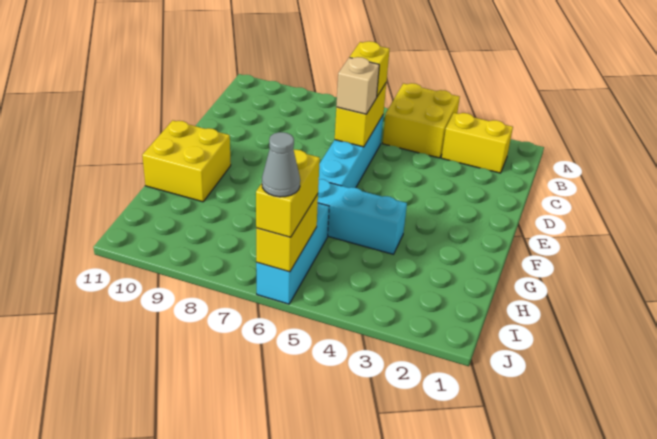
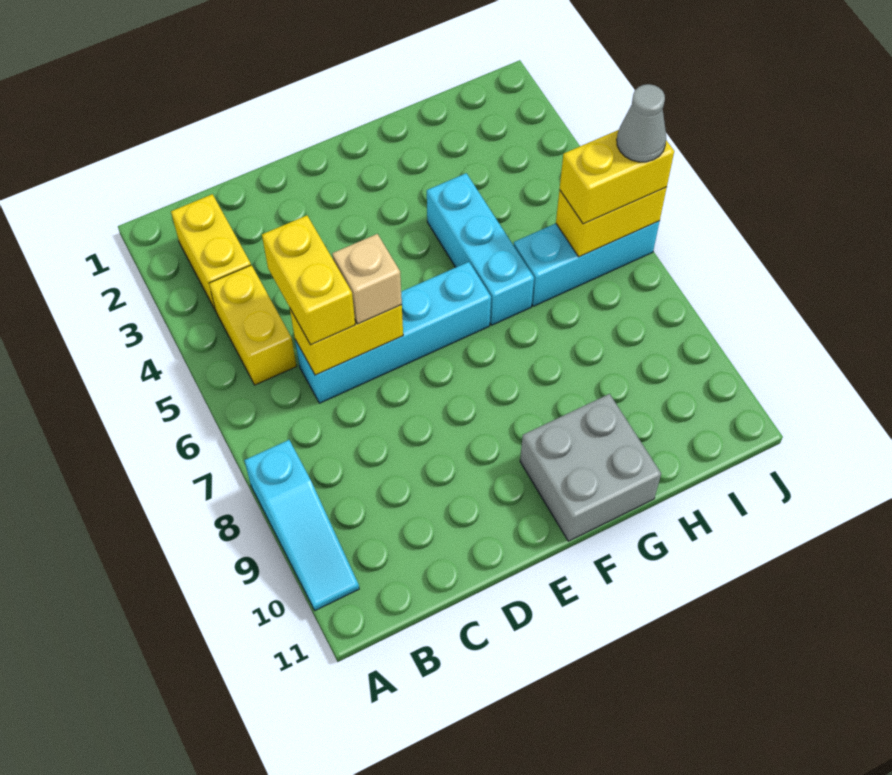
yellow 2x2 brick [383,83,460,158] -> yellow 1x2 brick [209,265,296,385]
none -> cyan 1x3 slope [244,440,359,610]
yellow 1x1 brick [350,41,390,97] -> yellow 1x2 brick [262,216,355,345]
yellow 2x2 brick [142,120,231,202] -> grey 2x2 brick [520,394,661,541]

